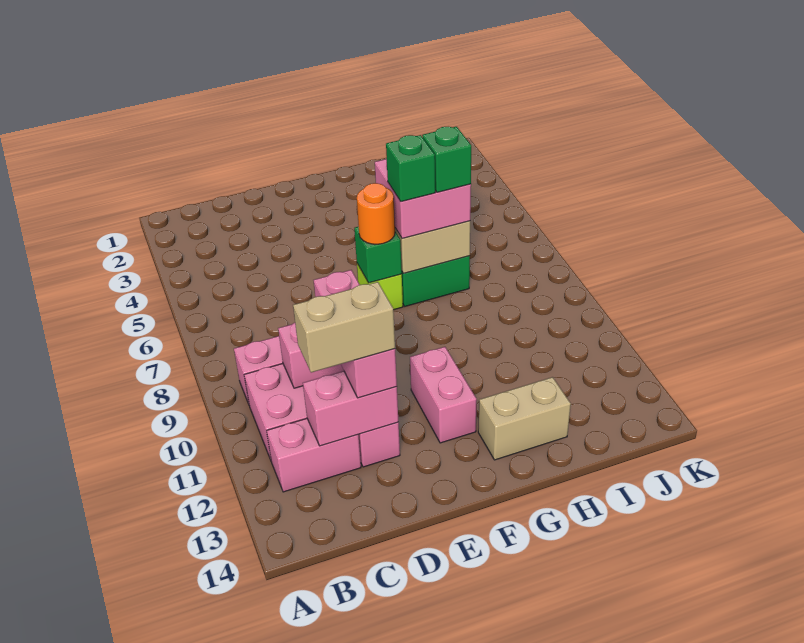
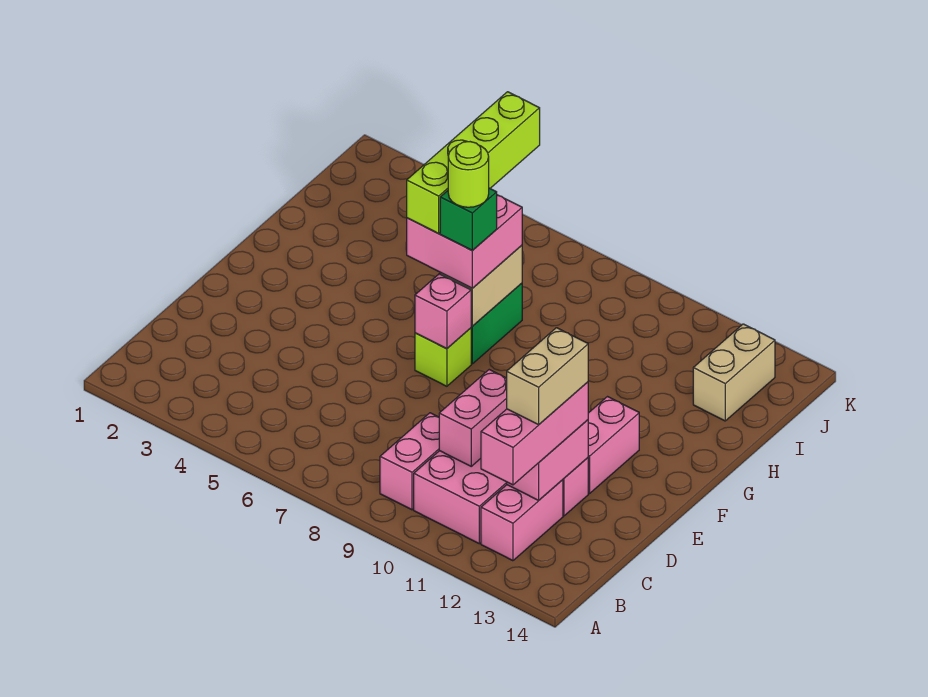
pink 1x3 brick [314,270,397,398] -> pink 1x3 brick turned to [481,382,588,485]
green 1x1 brick [354,227,402,283] -> pink 1x1 brick [415,274,471,348]
orange 1x1 round brick [357,183,395,244] -> none
pink 1x2 brick [410,347,477,443] -> pink 1x2 brick turned to [588,397,639,493]
none -> lime 1x4 brick [407,92,540,234]
none -> lime 1x1 round brick [448,142,489,207]
tan 1x2 brick [478,377,571,460] -> tan 1x2 brick moved to [693,324,775,421]
green 1x1 brick [422,127,471,192] -> none

